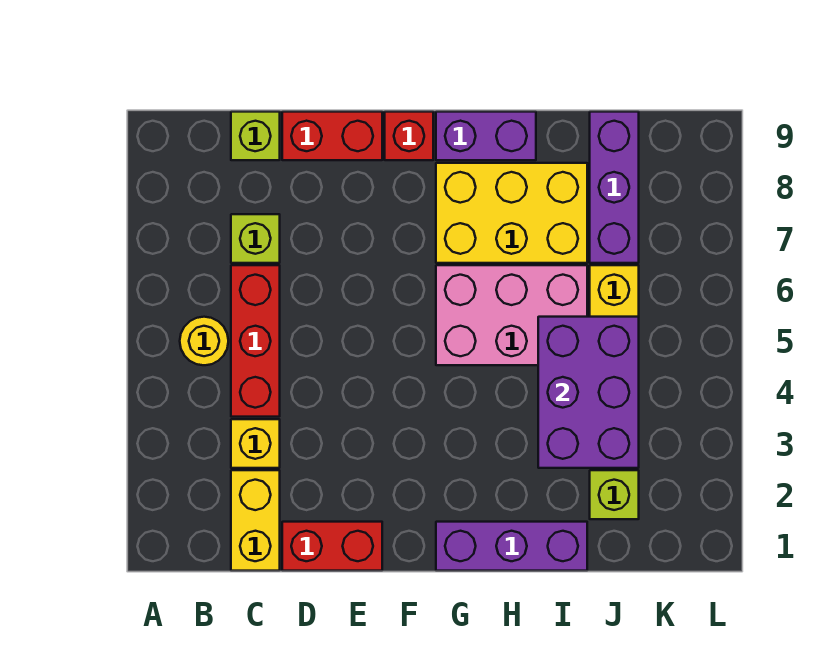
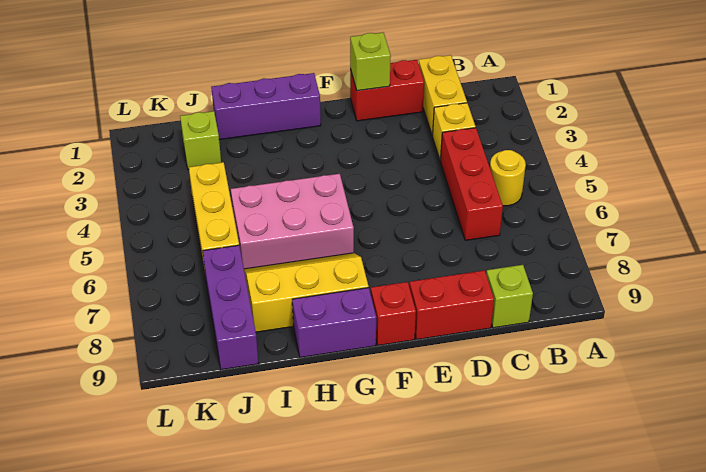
lime 1x1 brick [231,214,280,263] -> lime 1x1 brick moved to [350,33,391,91]
yellow 2x3 brick [436,163,587,263] -> yellow 2x3 slope [244,253,369,332]
purple 2x3 brick [538,317,639,468] -> none

